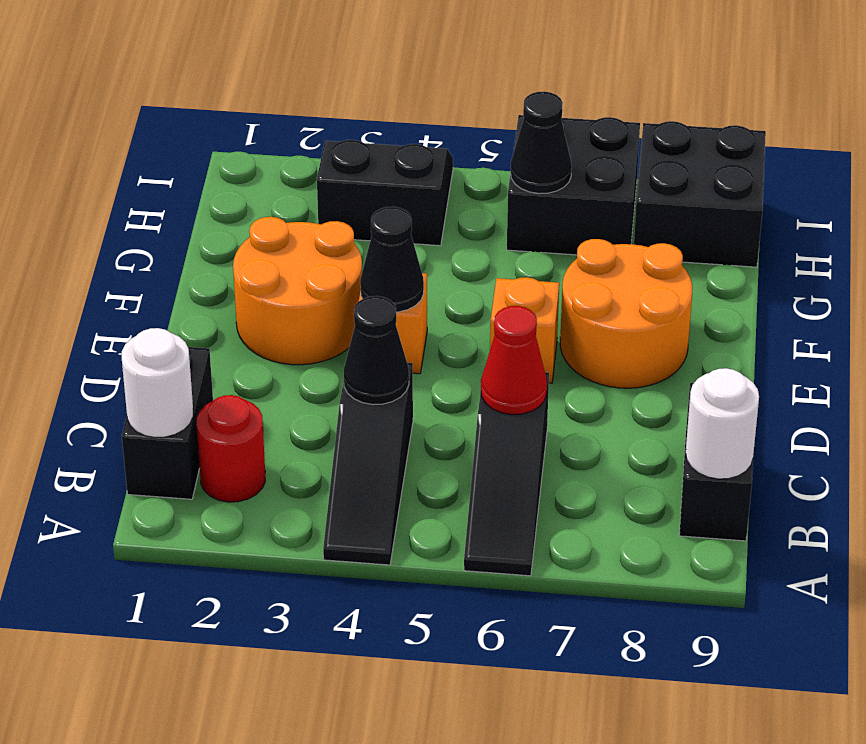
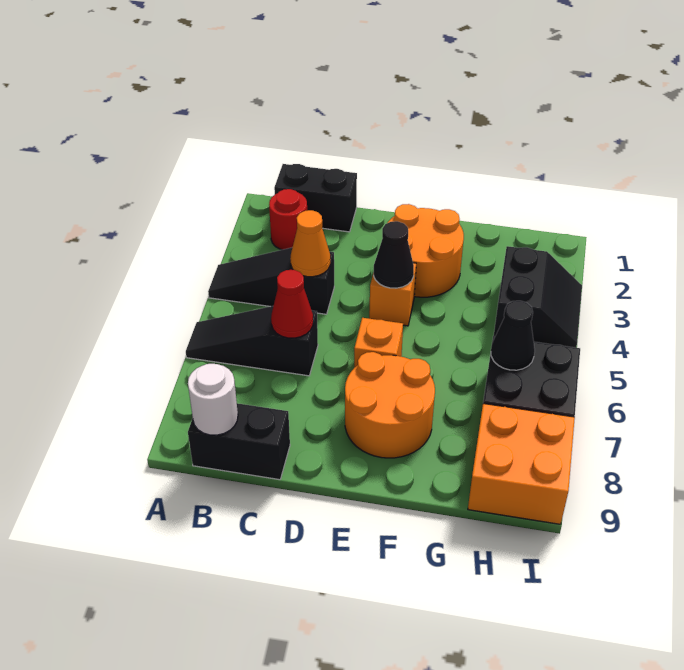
white 1x1 round brick [122,328,193,438] -> none
black 1x1 cone [344,296,409,405] -> orange 1x1 cone [290,210,330,277]
black 2x2 brick [634,121,766,267] -> orange 2x2 brick [468,404,575,524]

